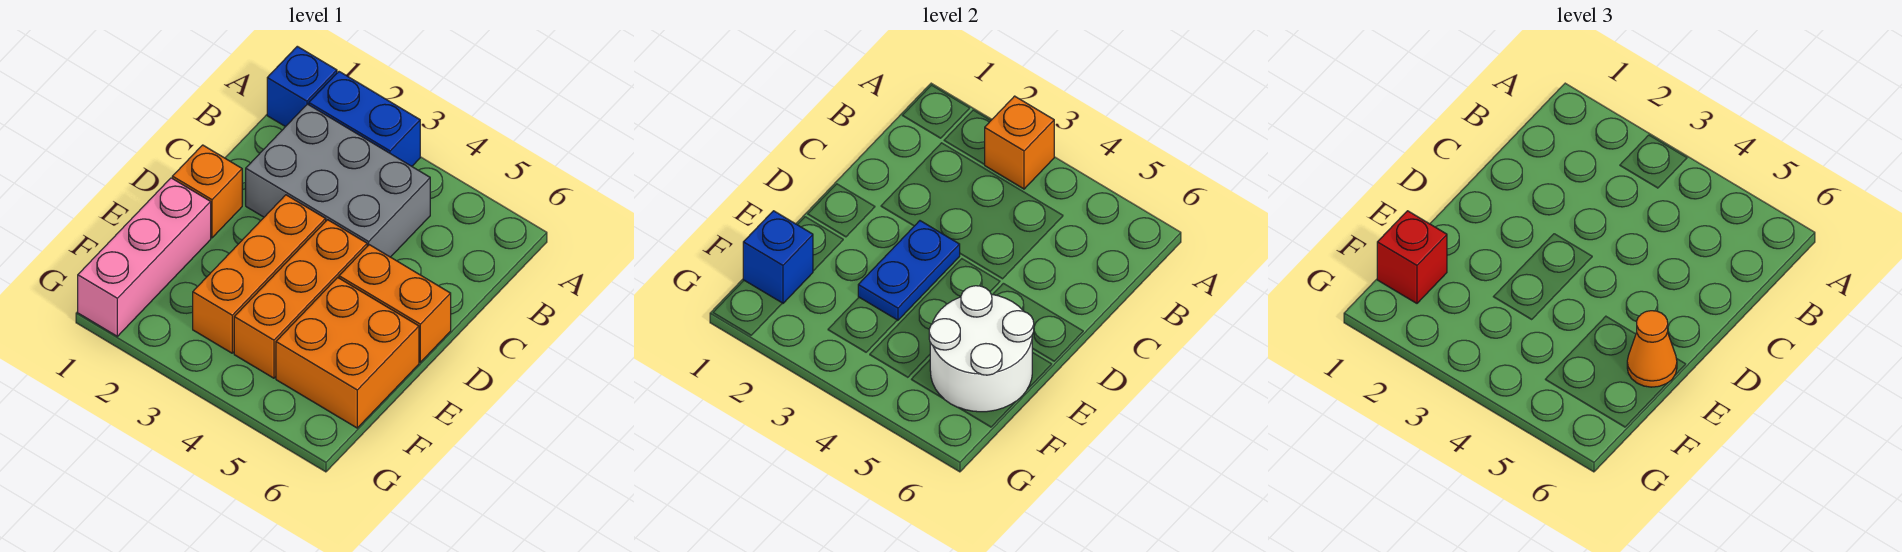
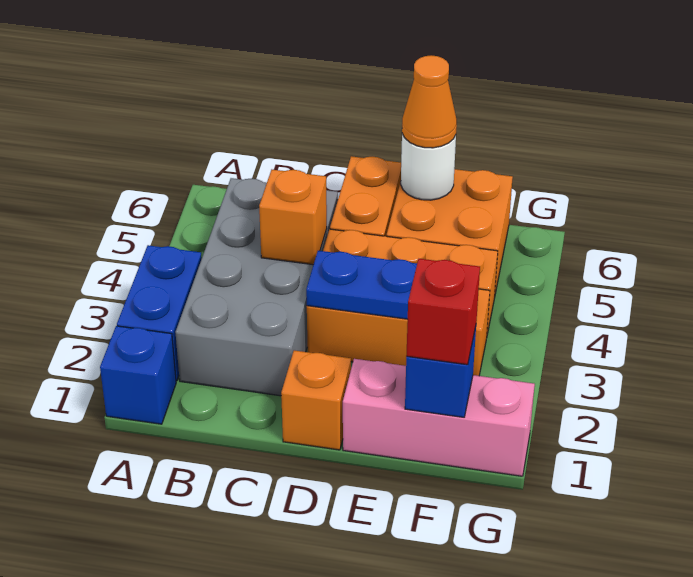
orange 1x1 brick [984,96,1054,189] -> orange 1x1 brick moved to [259,170,327,265]
grey 2x3 brick [246,104,430,257] -> grey 2x4 brick [175,178,338,396]
white 2x2 round brick [929,286,1034,412] -> white 1x1 round brick [401,134,456,200]

